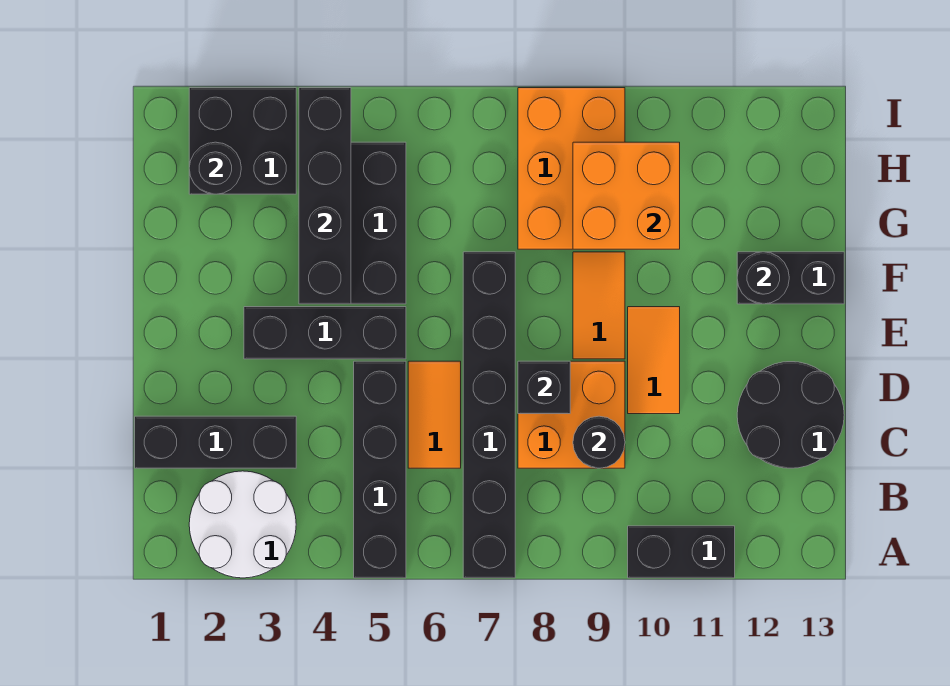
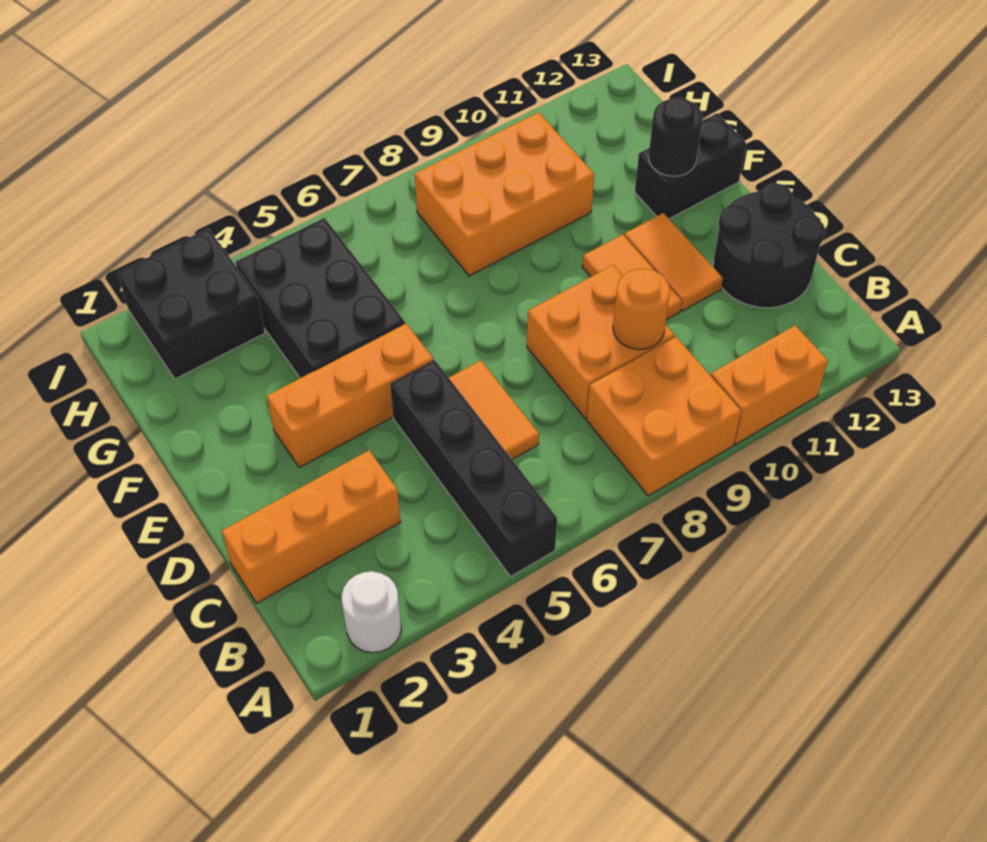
white 2x2 round brick [189,471,296,578] -> white 1x1 round brick [342,571,401,653]
black 1x6 brick [463,252,515,578] -> none
black 1x2 brick [628,526,735,578] -> orange 1x2 brick [711,325,828,444]
black 1x3 brick [135,416,296,468] -> orange 1x3 brick [222,451,400,603]
black 1x1 round brick [573,416,625,468] -> orange 1x1 round brick [613,269,670,350]
black 1x1 brick [518,361,570,414] -> none
black 1x3 brick [244,307,406,359] -> orange 1x3 brick [267,323,434,467]
orange 1x2 tile [573,252,625,359] -> orange 1x2 tile moved to [624,213,723,311]
black 1x4 brick [299,88,351,304] -> none
orange 2x3 brick [518,88,625,249] -> orange 2x3 brick turned to [415,112,594,276]
orange 2x2 brick [573,142,680,249] -> orange 2x2 brick moved to [587,337,741,496]
black 1x1 round brick [189,142,241,194] -> none

